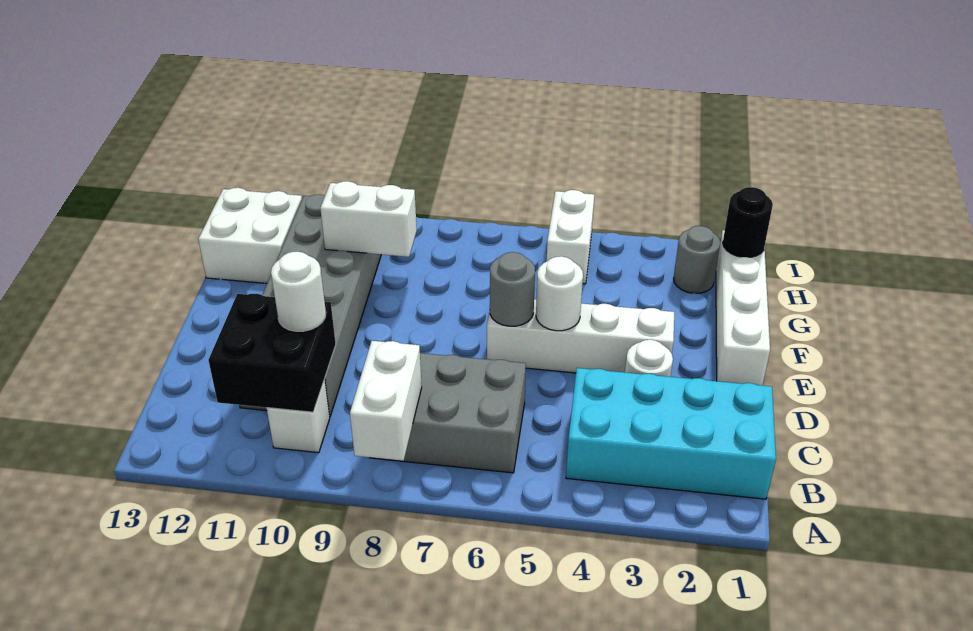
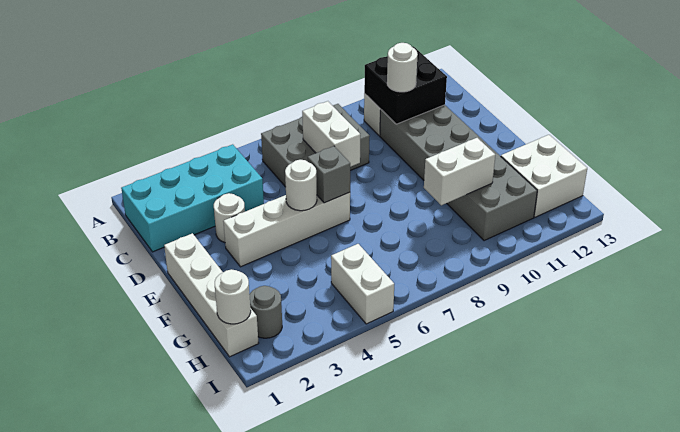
white 1x2 brick [350,341,422,461] -> white 1x2 brick moved to [302,101,360,167]
grey 1x1 round brick [490,252,535,326] -> grey 1x1 brick [308,146,350,203]
black 1x1 round brick [723,187,773,257] -> white 1x1 round brick [215,269,251,324]

